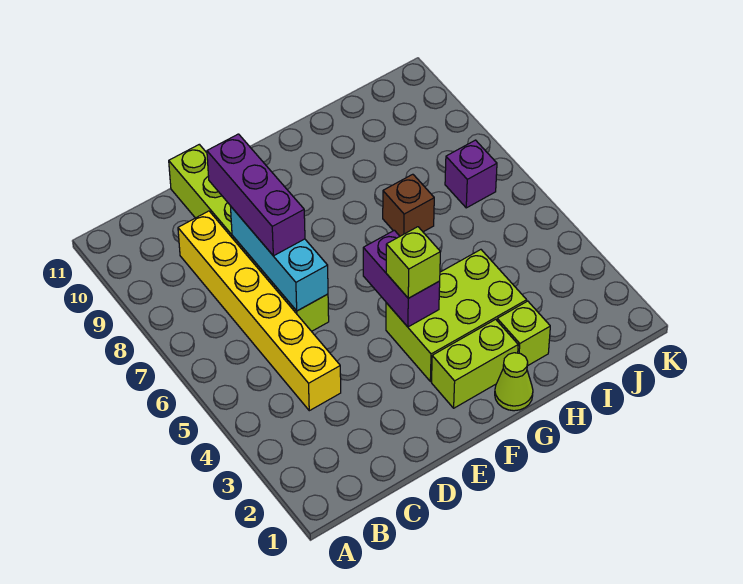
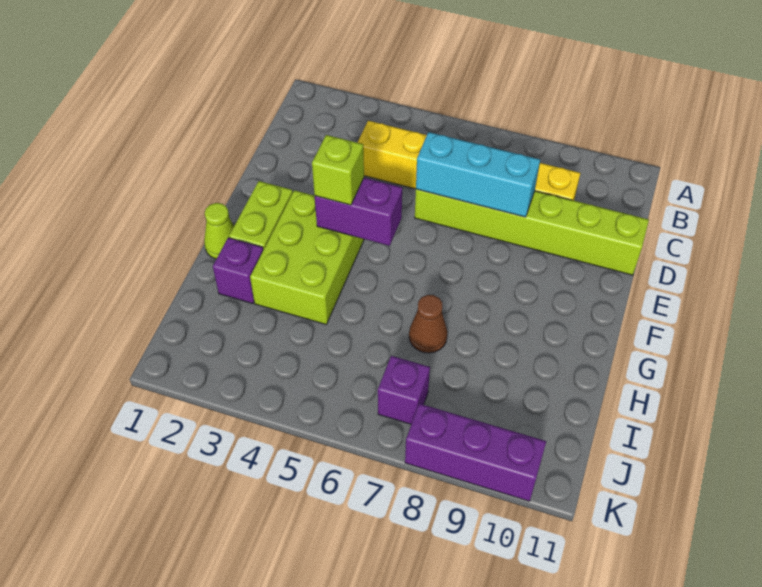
purple 1x3 brick [207,134,305,256] -> purple 1x3 brick moved to [405,404,546,501]
lime 1x1 brick [497,301,550,366] -> purple 1x1 brick [213,238,263,304]
brown 1x1 brick [383,174,434,236] -> brown 1x1 cone [409,295,448,353]

